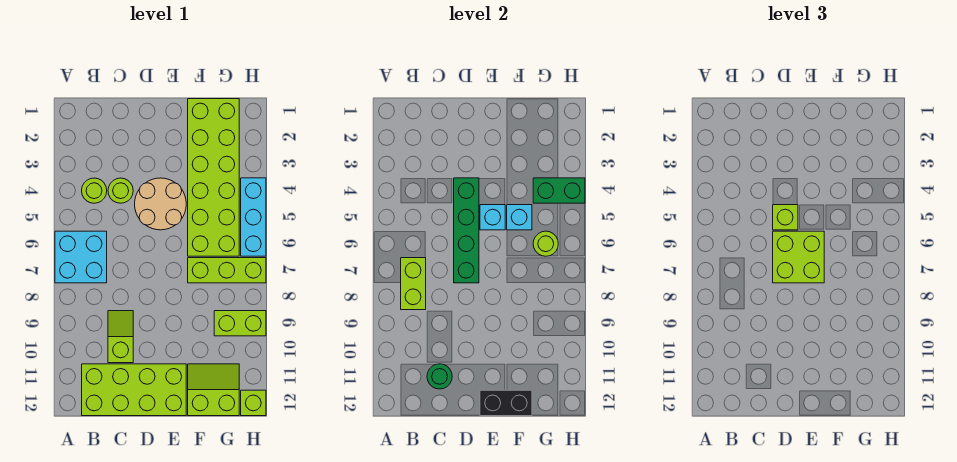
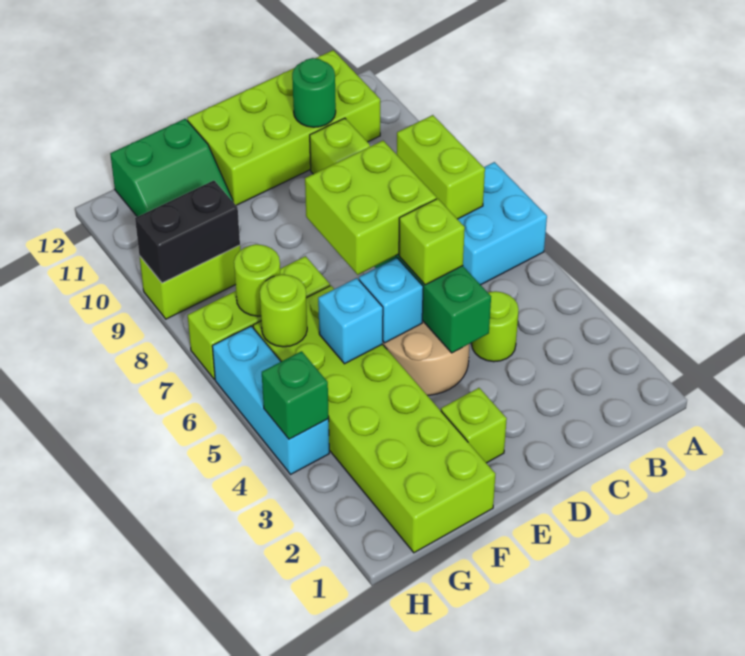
lime 1x1 round brick [82,178,107,203] -> lime 1x1 round brick moved to [234,244,280,316]
black 1x2 brick [480,390,532,416] -> black 1x2 brick moved to [135,181,240,283]
lime 2x2 slope [188,364,239,416] -> green 2x2 slope [110,119,233,217]
green 1x2 brick [533,178,585,203] -> green 1x1 brick [262,351,329,439]
lime 1x1 brick [241,390,266,416] -> lime 1x1 brick moved to [441,388,507,463]

